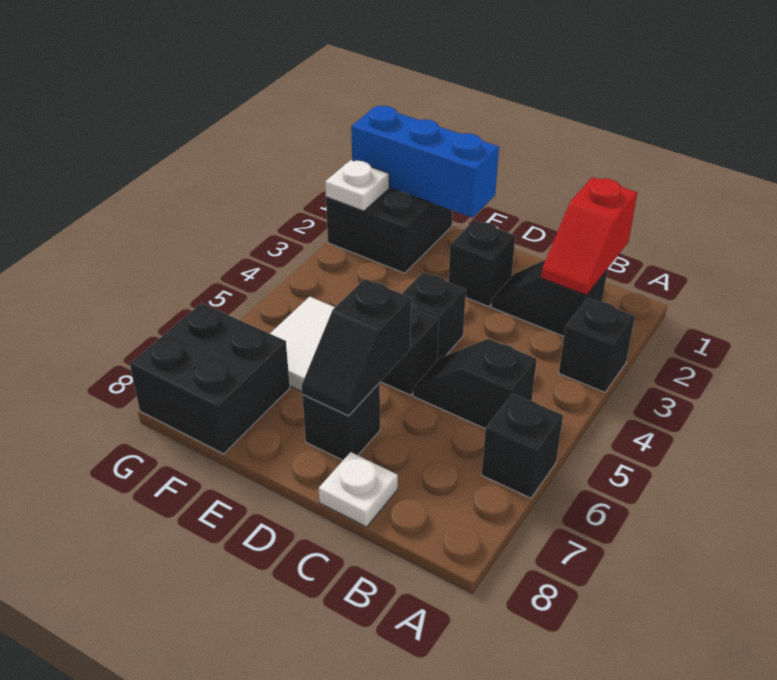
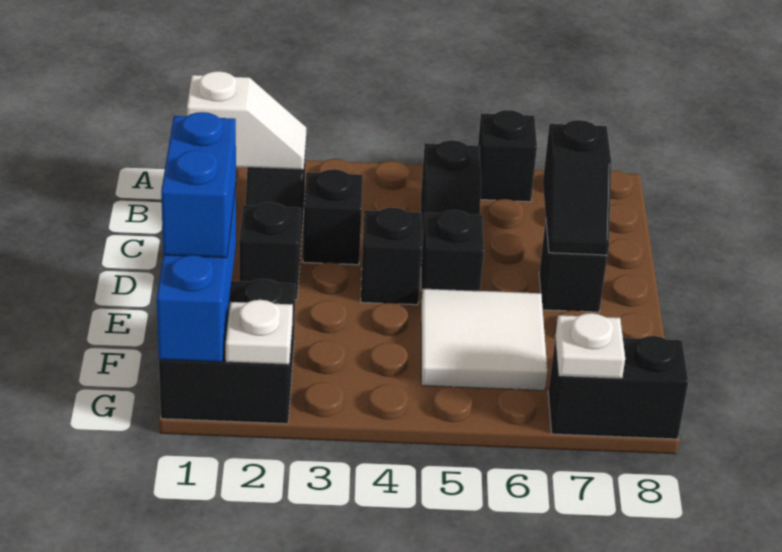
black 1x1 brick [559,298,635,392] -> black 1x1 brick moved to [303,169,363,265]
red 1x2 slope [541,177,637,295] -> white 1x2 slope [187,71,306,170]
white 1x1 plate [319,452,398,527] -> white 1x1 plate moved to [556,313,625,378]
black 1x2 slope [302,279,411,416] -> black 1x2 slope turned to [543,120,611,255]
none -> blue 1x2 brick [161,112,236,258]
black 2x2 brick [130,303,290,454] -> black 1x2 brick [548,336,688,439]

